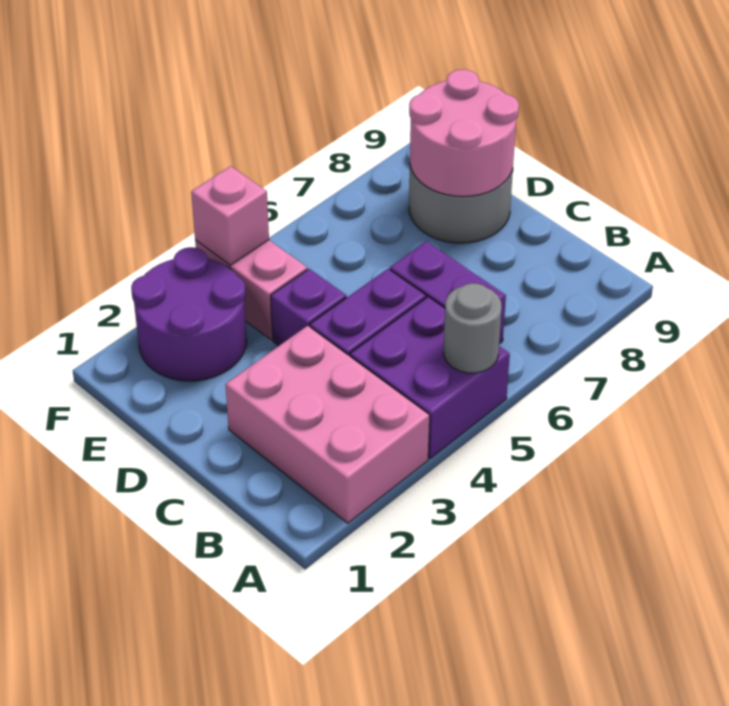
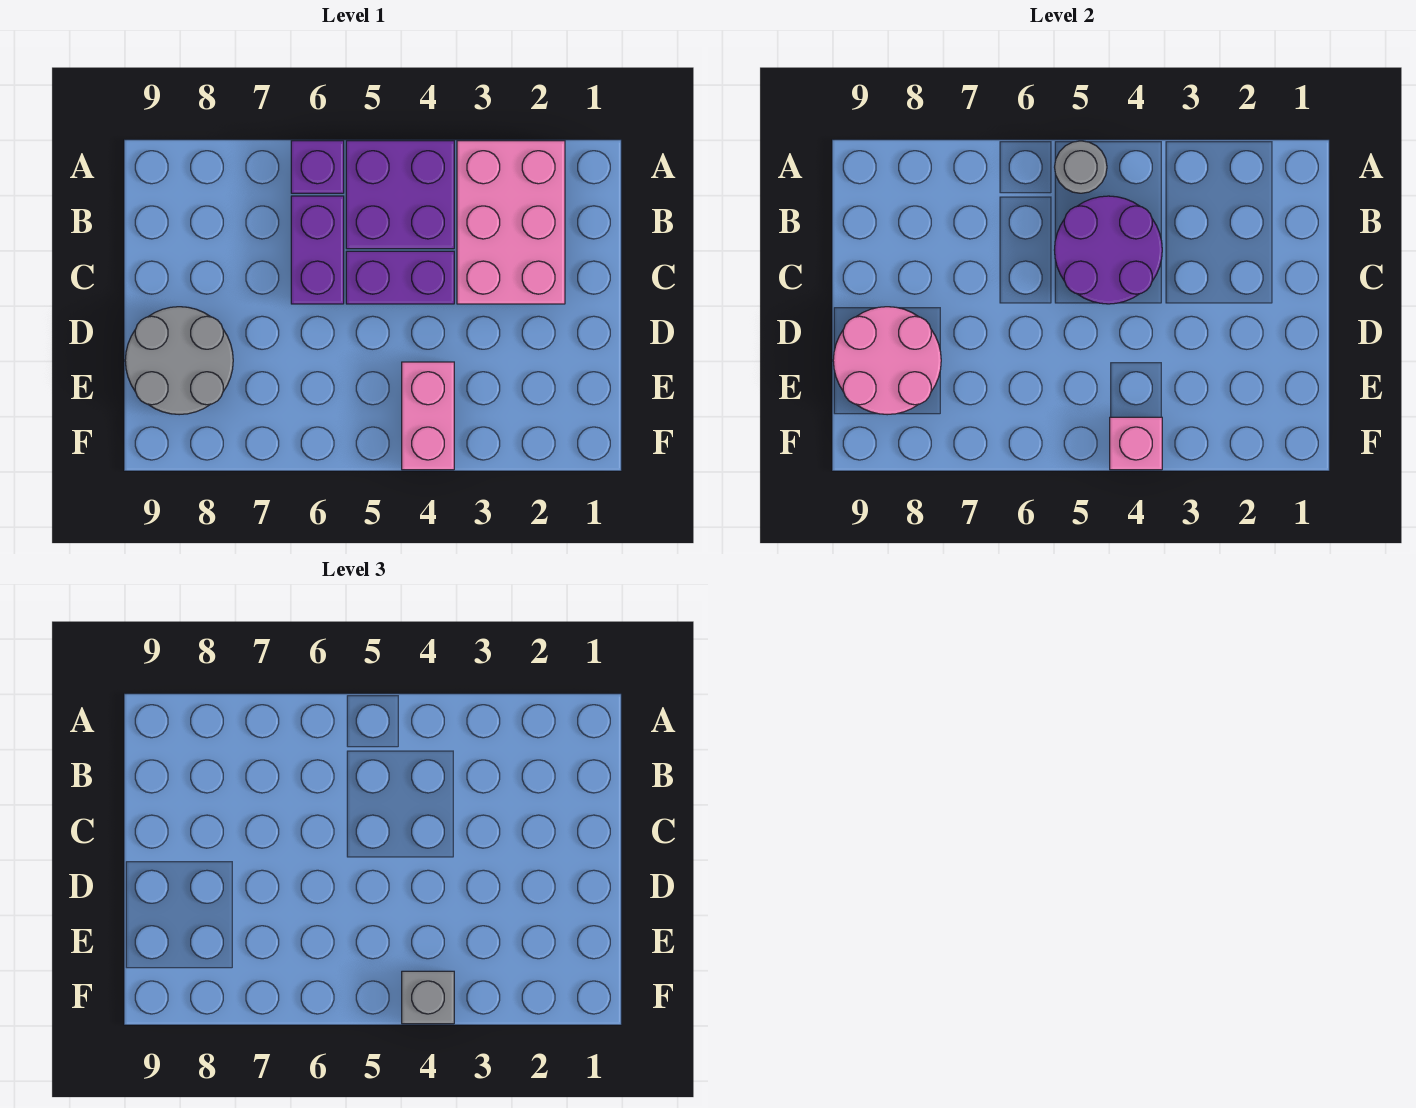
purple 1x1 brick [271,269,347,346] -> purple 1x1 brick moved to [291,141,344,193]
purple 2x2 round brick [131,247,247,381] -> purple 2x2 round brick moved to [1055,196,1162,304]
none -> grey 1x1 brick [402,971,454,1024]

